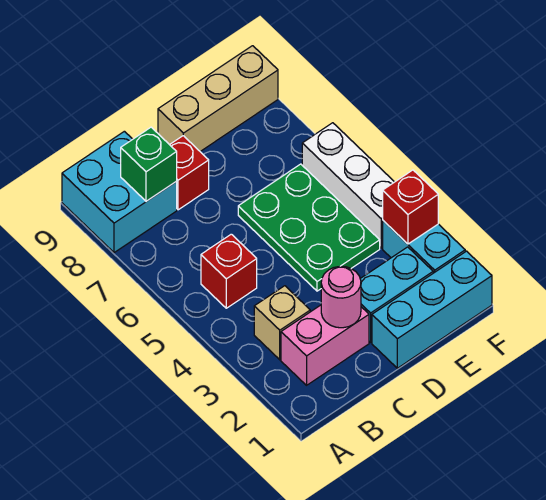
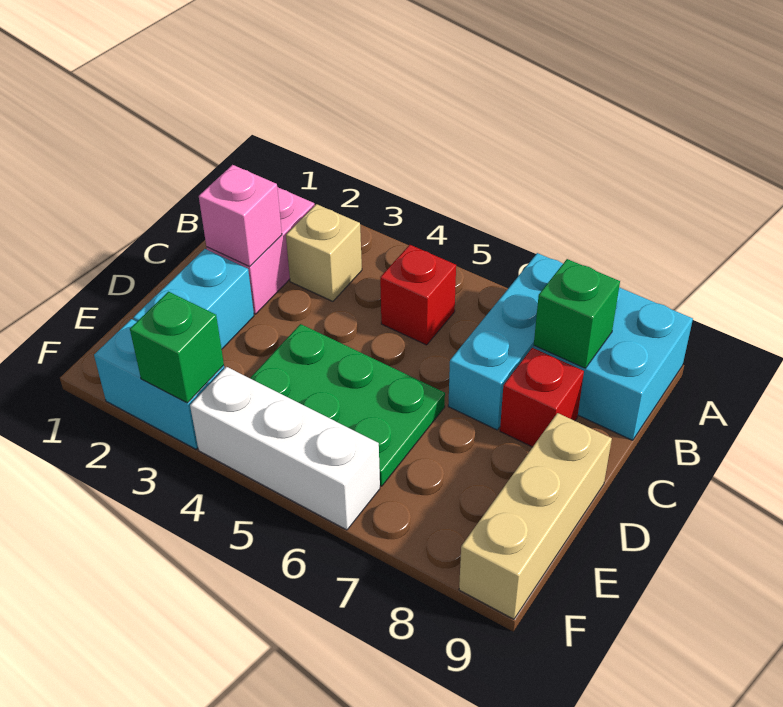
pink 1x1 round brick [321,266,361,328] -> pink 1x1 brick [199,165,282,266]
cyan 1x3 brick [372,251,492,368] -> cyan 1x3 brick moved to [448,253,563,430]
red 1x1 brick [383,170,438,244] -> green 1x1 brick [130,292,224,403]

